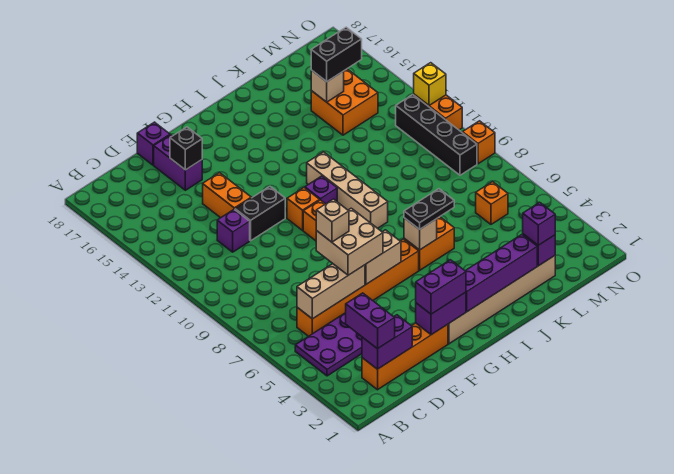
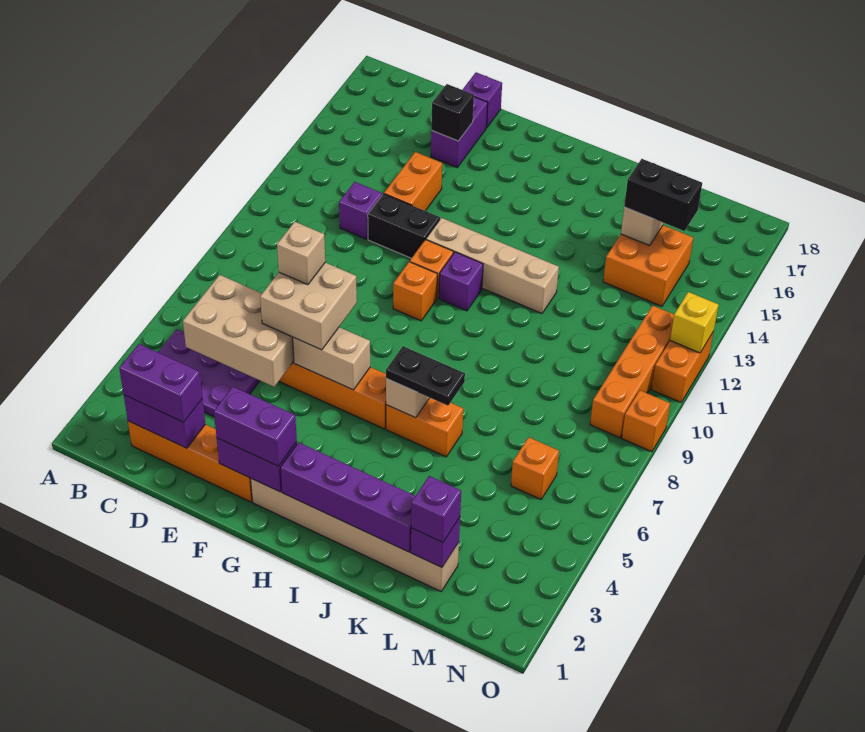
purple 1x2 brick [346,293,395,349] -> purple 1x2 brick turned to [119,344,202,422]
tan 1x3 brick [297,264,365,319] -> tan 2x3 brick [183,275,294,387]
tan 1x4 brick [307,152,388,228] -> tan 1x4 brick turned to [426,218,559,313]
black 1x4 brick [396,95,477,175] -> orange 1x4 brick [590,306,674,438]

